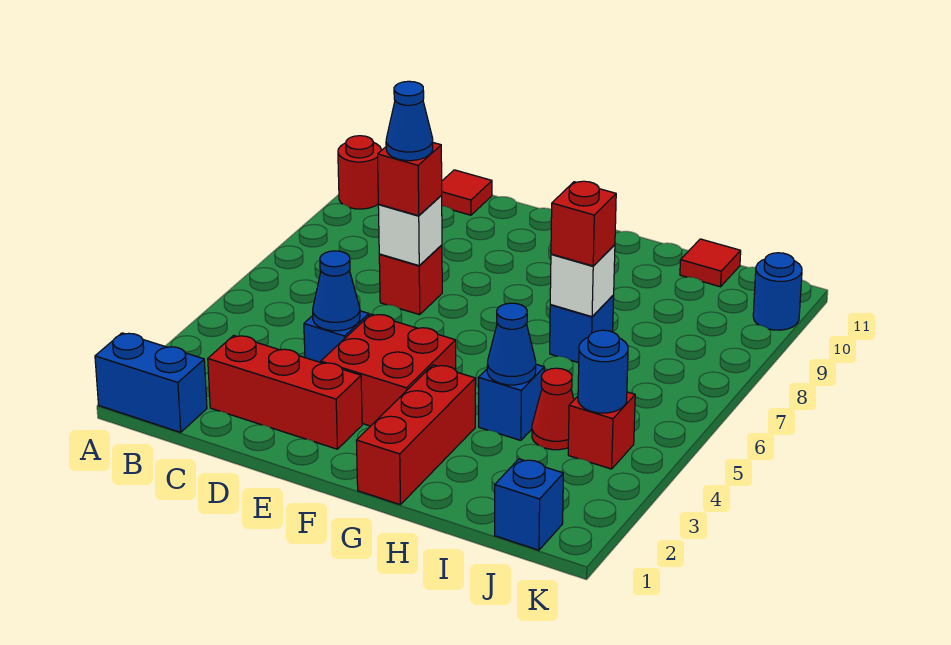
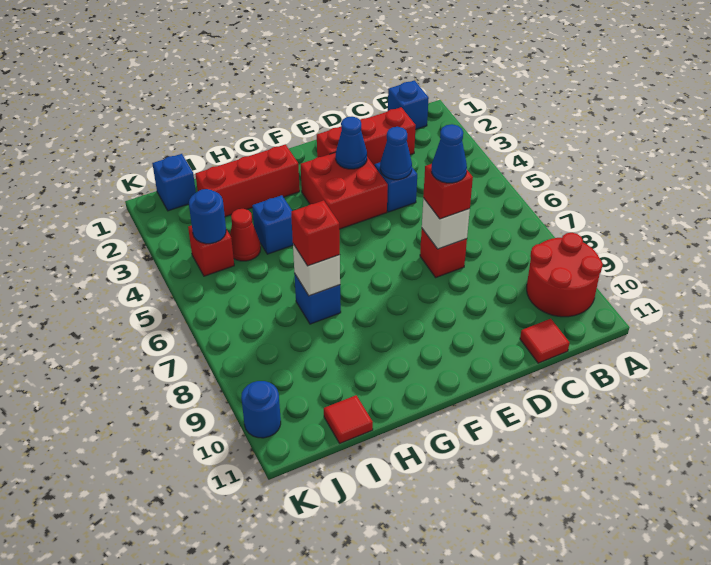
blue 1x2 brick [95,333,207,432] -> blue 1x1 brick [388,80,429,130]
red 1x1 round brick [338,136,381,209] -> red 2x2 round brick [527,233,603,317]
red 1x3 brick [356,365,475,505] -> red 1x3 brick turned to [195,144,300,217]
blue 1x1 cone [487,303,536,385] -> blue 1x1 cone moved to [336,117,367,169]

